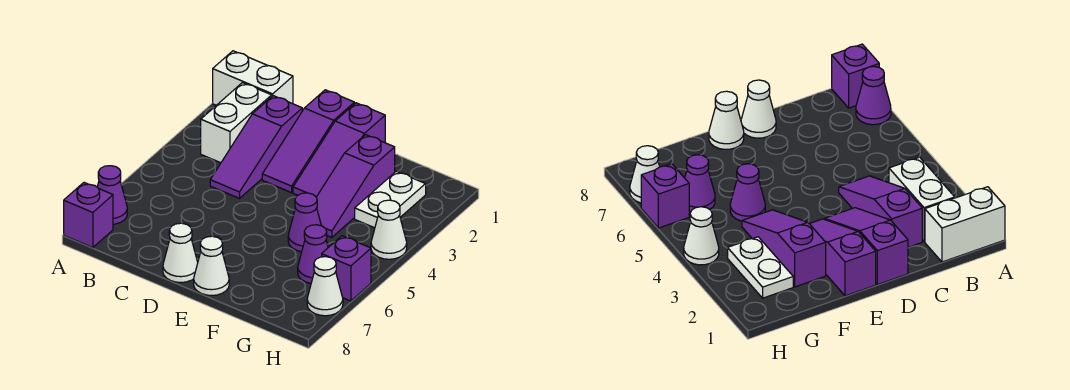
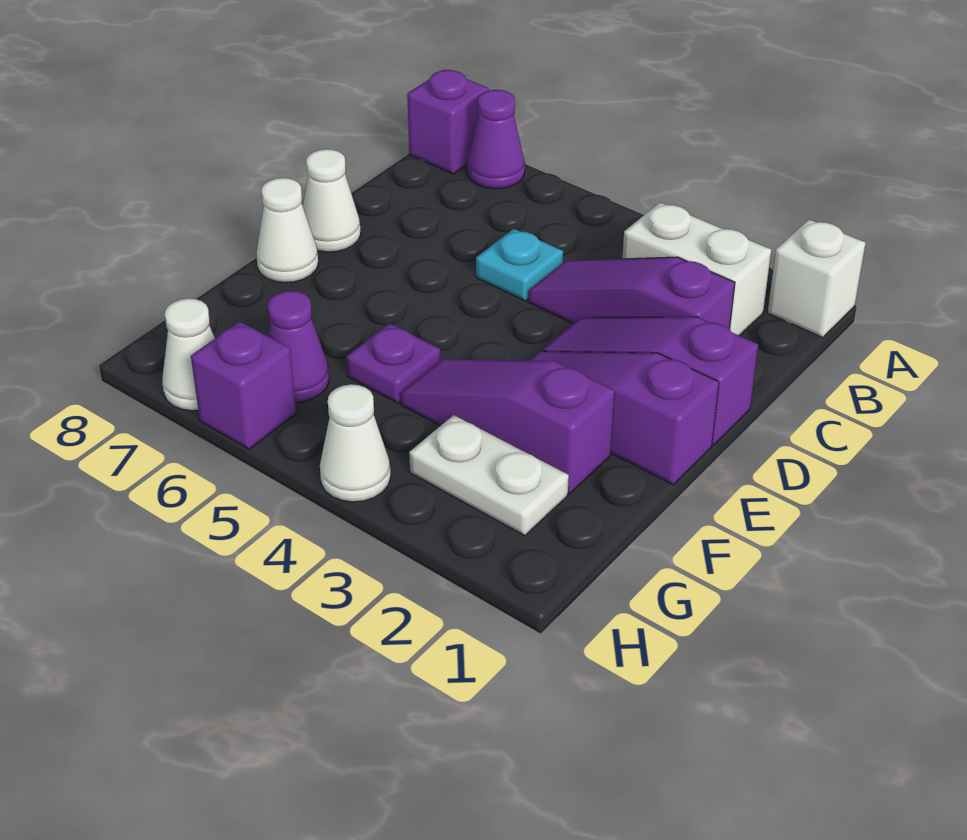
white 1x2 brick [213,51,293,105] -> white 1x1 brick [768,219,866,337]
none -> cyan 1x1 plate [476,229,563,301]
purple 1x1 cone [288,193,321,252] -> purple 1x1 plate [346,323,440,403]

